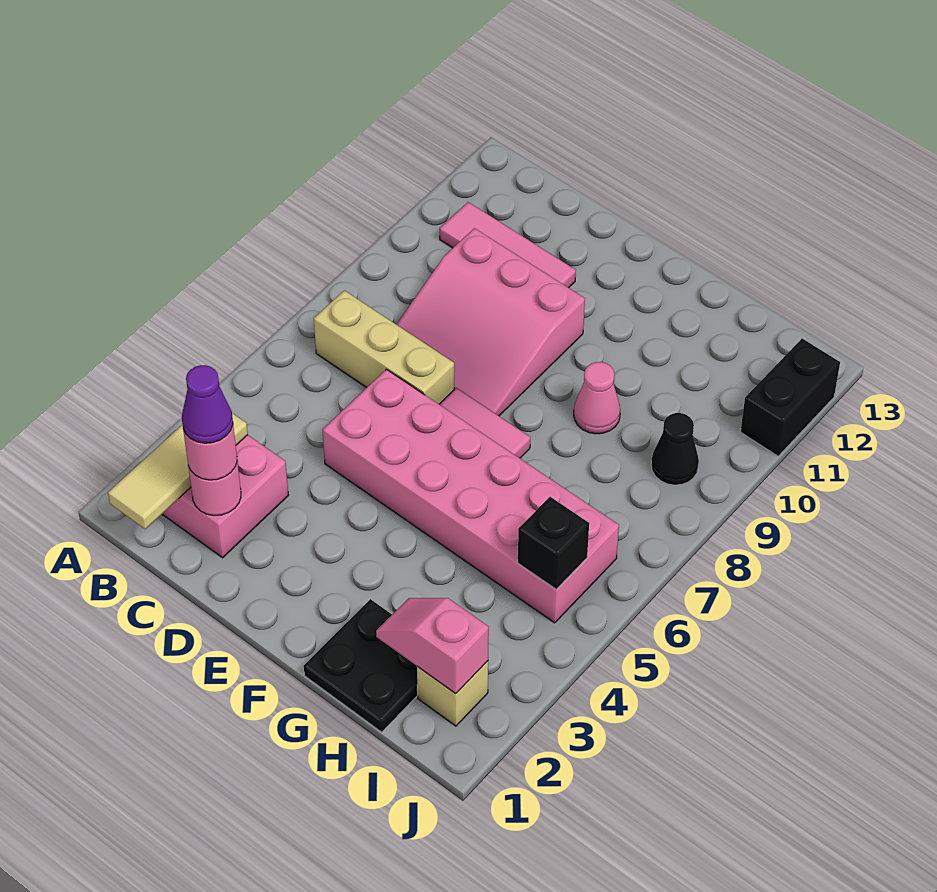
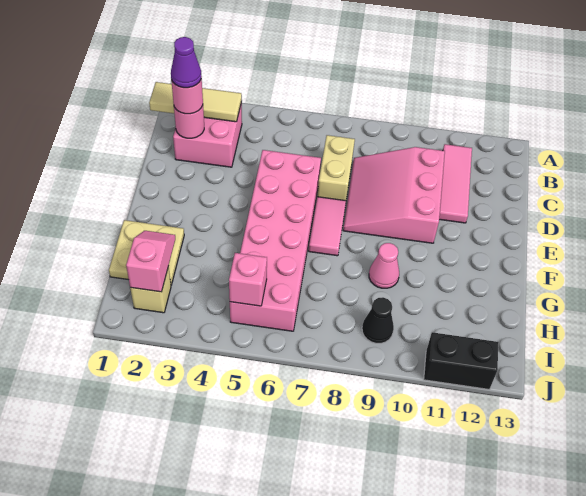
tan 1x3 brick [314,290,454,404] -> tan 1x2 brick [317,135,355,201]
black 2x2 plate [304,599,418,732] -> tan 2x2 plate [109,220,184,285]
black 1x1 brick [518,497,589,589] -> pink 1x1 brick [229,253,267,306]

